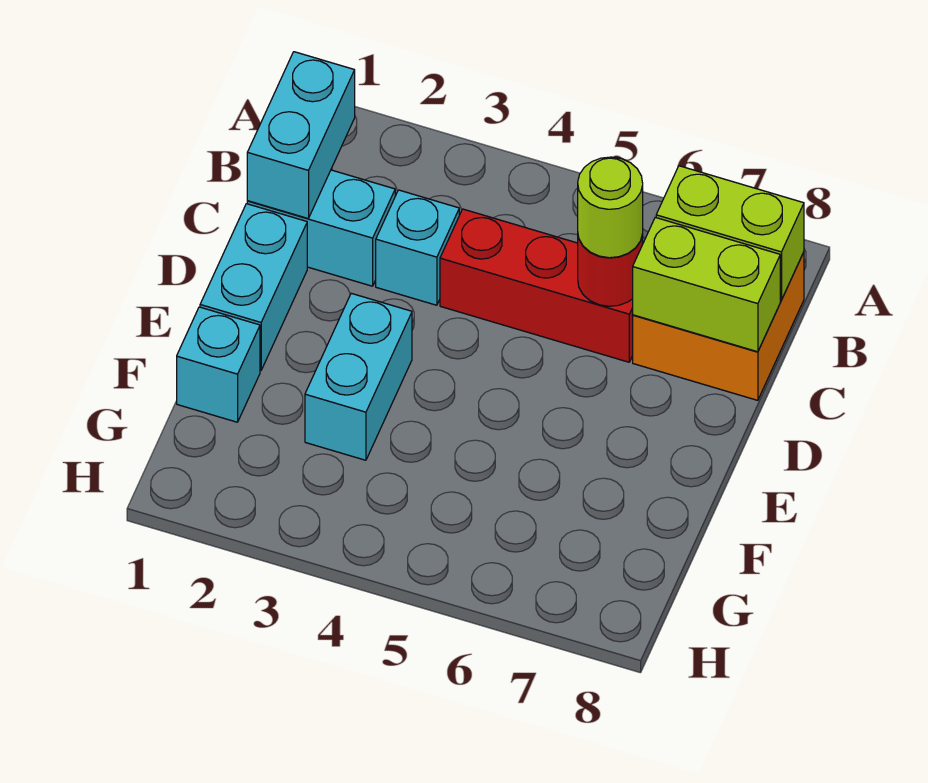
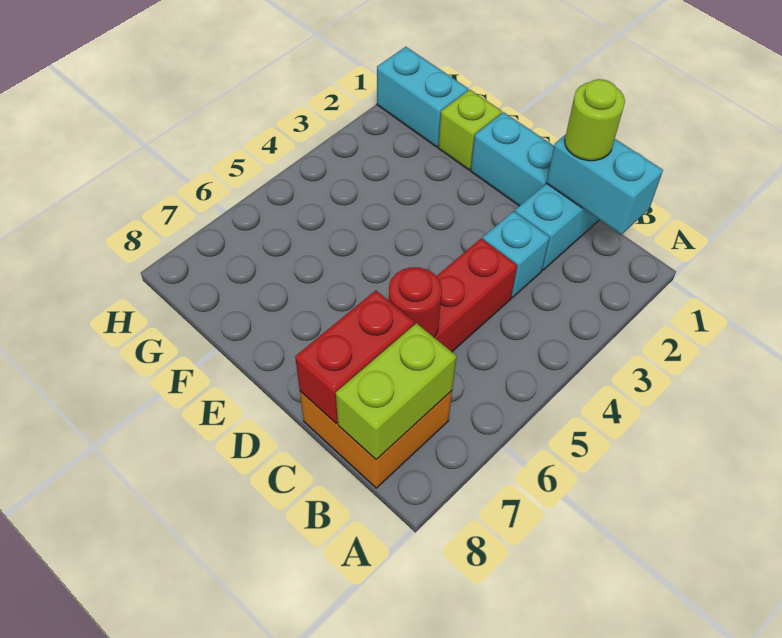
lime 1x1 round brick [578,157,643,258] -> lime 1x1 round brick moved to [565,79,625,161]
lime 1x2 brick [633,217,780,352] -> red 1x2 brick [295,290,414,423]
cyan 1x2 brick [305,293,412,460] -> cyan 1x2 brick moved to [377,47,468,147]
cyan 1x1 brick [177,307,260,422] -> lime 1x1 brick [438,90,502,170]

